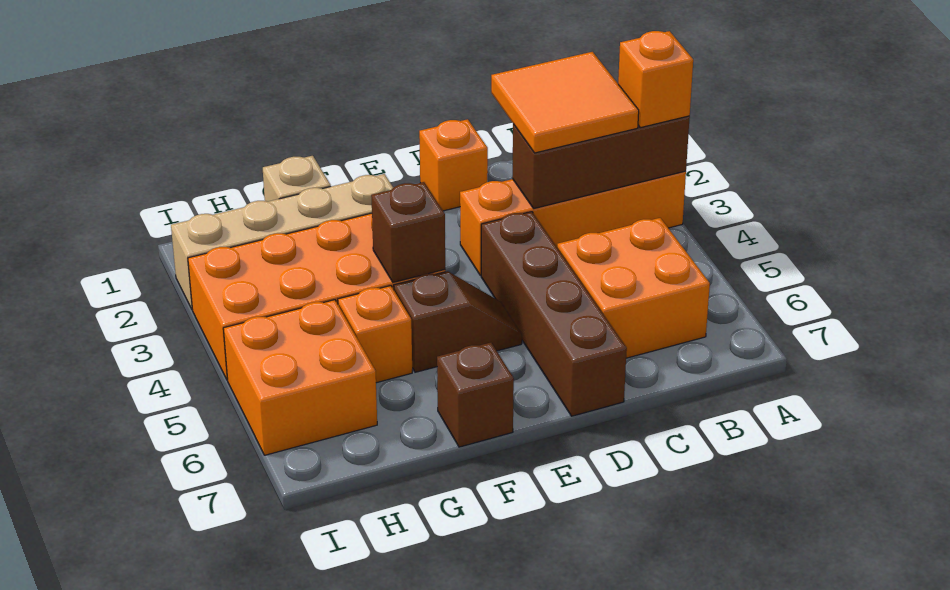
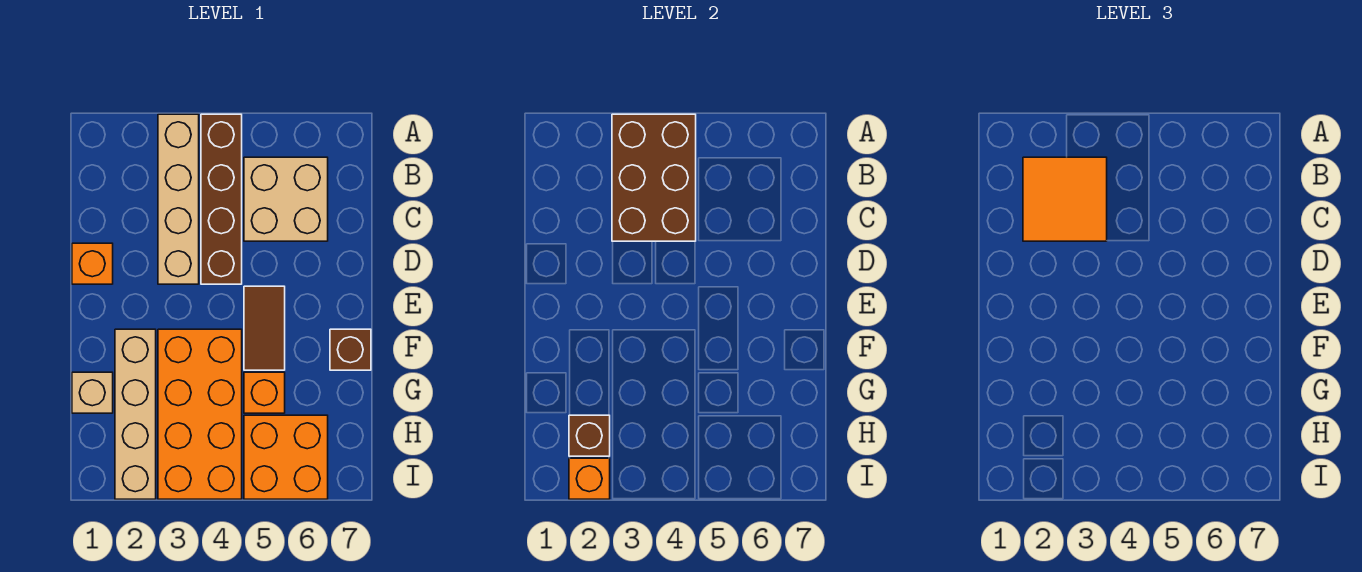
orange 1x4 brick [460,171,686,276] -> tan 1x4 brick [158,114,199,284]
brown 1x3 brick [512,116,690,209] -> brown 2x3 brick [612,114,696,241]
orange 1x1 brick [618,31,693,128] -> orange 1x1 brick moved to [569,458,610,499]
orange 2x2 brick [557,218,710,358] -> tan 2x2 brick [244,157,328,241]
brown 1x4 brick [481,212,627,416] -> brown 1x4 brick turned to [201,114,242,284]
brown 1x2 slope [394,271,522,372] -> brown 1x2 tile [244,286,285,370]
brown 1x1 brick [371,182,445,282] -> brown 1x1 brick moved to [569,415,610,456]

